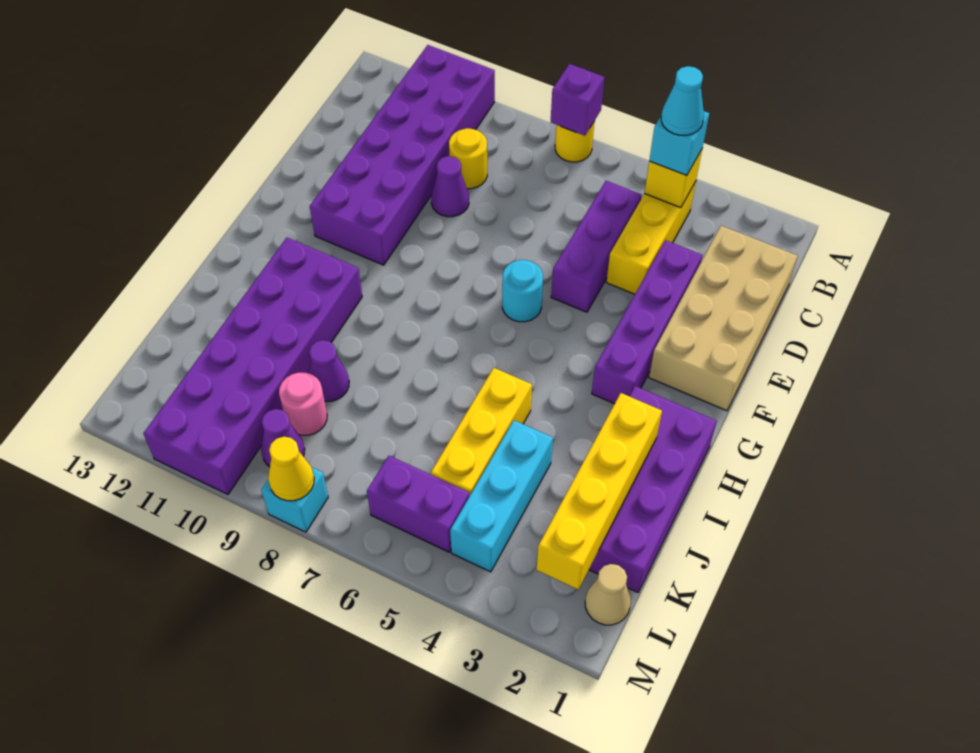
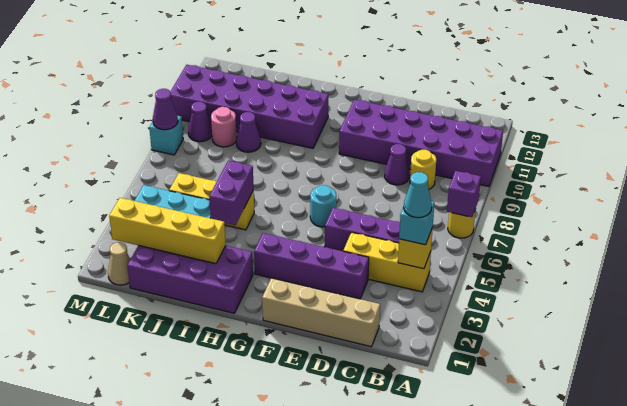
tan 2x4 brick [649,226,798,411] -> tan 1x4 brick [262,278,380,347]
purple 1x2 brick [367,456,469,552] -> purple 1x2 brick moved to [209,161,254,225]
yellow 1x1 cone [268,437,314,501] -> purple 1x1 cone [153,89,178,130]

